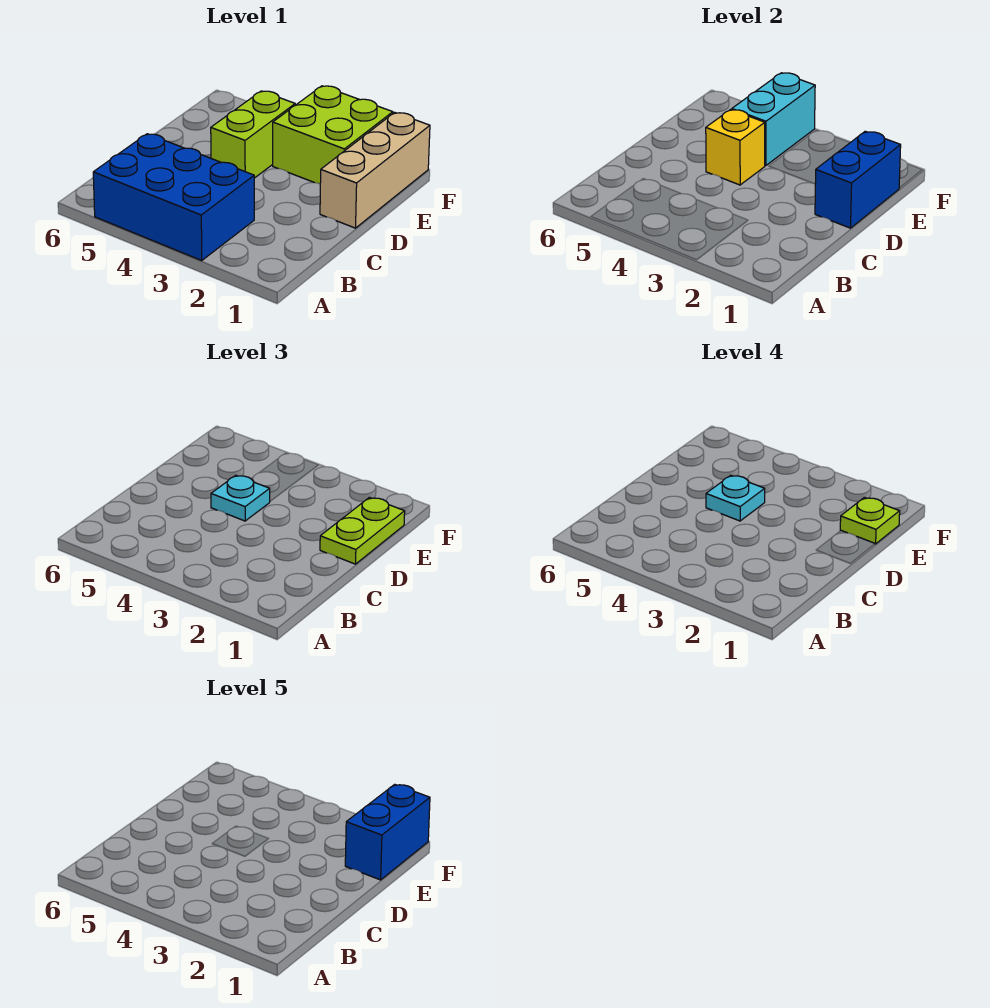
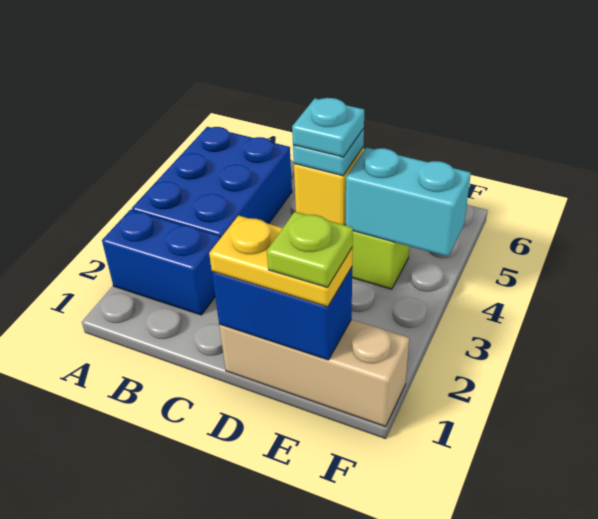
lime 1x2 plate [320,497,405,564] -> yellow 1x2 plate [209,216,353,307]
blue 1x2 brick [345,784,430,880] -> blue 1x2 brick moved to [102,210,220,315]
lime 2x2 brick [273,86,393,184] -> none

